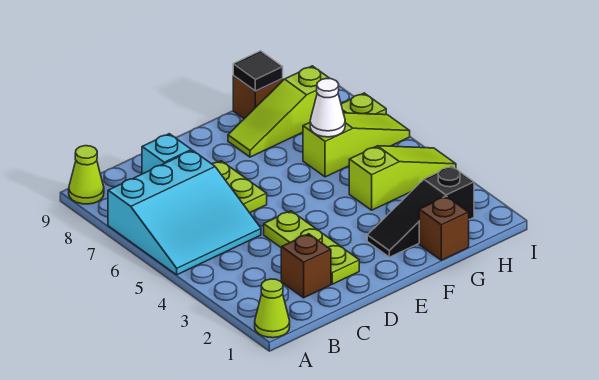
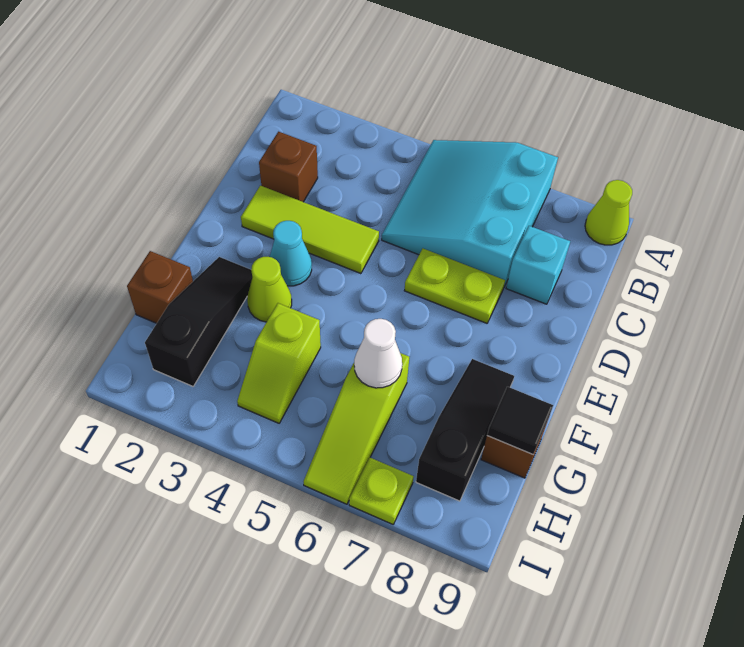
lime 1x1 cone [255,279,290,338] -> lime 1x1 cone moved to [247,257,292,322]
lime 1x3 plate [264,211,359,284] -> lime 1x3 tile [241,186,379,274]
none -> cyan 1x1 cone [270,221,312,286]
lime 1x3 slope [228,66,330,157] -> black 1x3 slope [416,359,514,501]
lime 1x3 slope [349,146,456,210] -> lime 1x2 slope [237,303,321,423]

